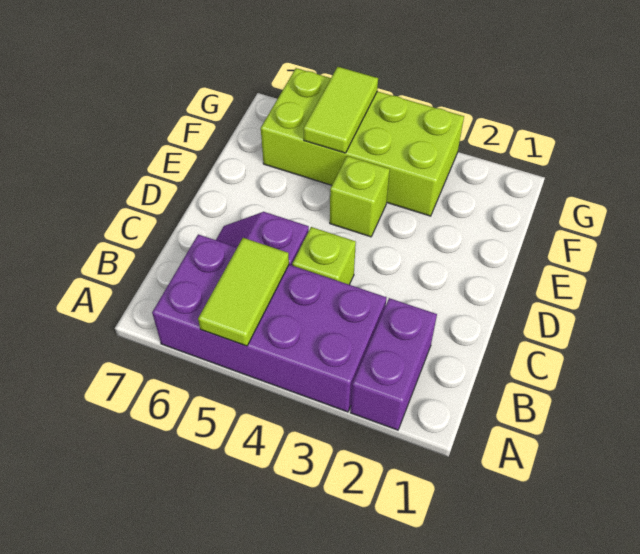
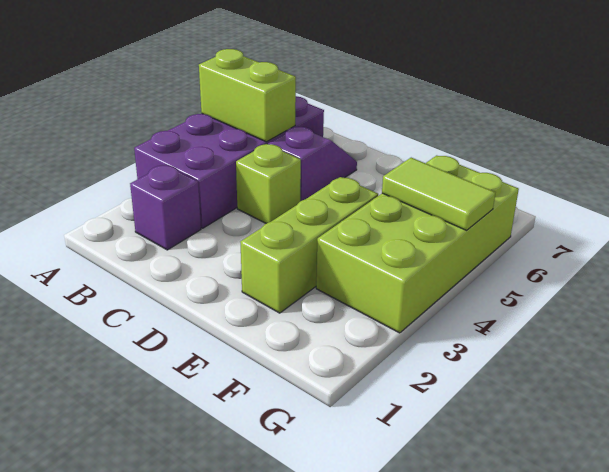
purple 1x2 brick [351,298,437,430] -> purple 1x1 brick [130,165,201,250]
lime 1x2 tile [198,238,289,346] -> lime 1x2 brick [199,49,296,142]
lime 1x1 brick [330,156,390,237] -> lime 1x3 brick [240,177,378,313]

